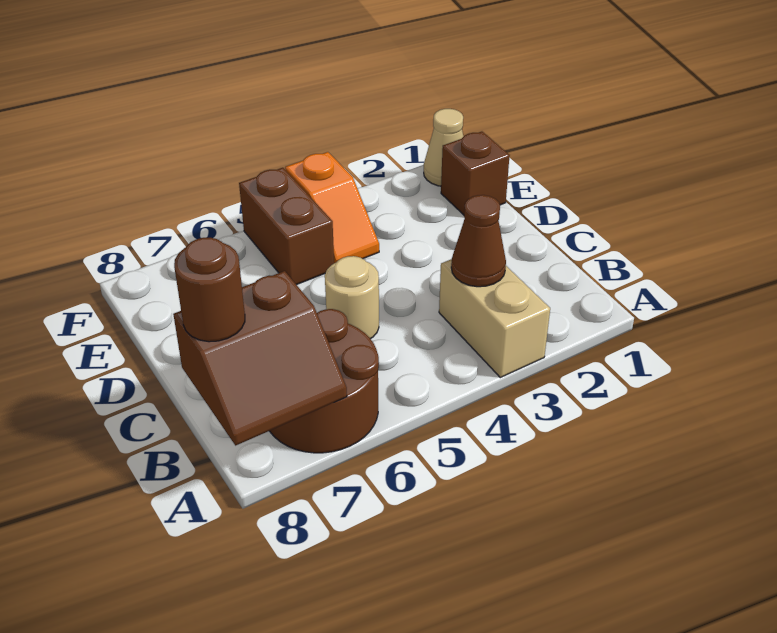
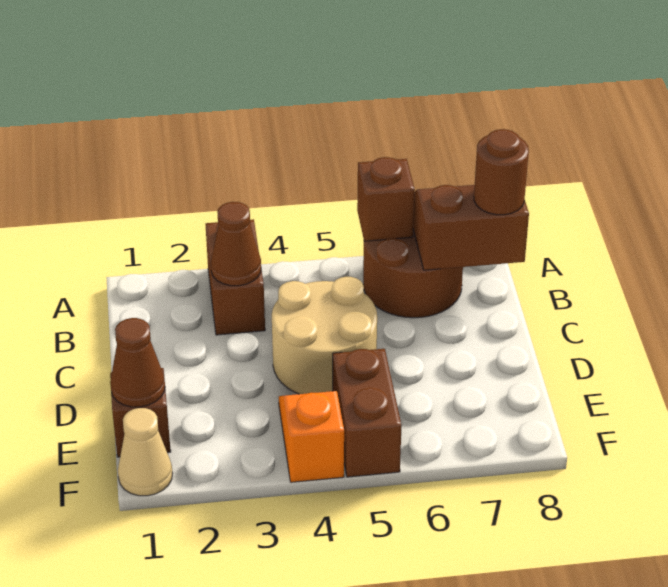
tan 1x2 brick [439,259,550,378] -> brown 1x2 brick [206,219,265,335]
none -> brown 1x1 brick [357,157,415,241]
tan 1x1 round brick [325,256,379,339] -> tan 2x2 round brick [272,277,377,394]
none -> brown 1x1 cone [110,318,165,407]

